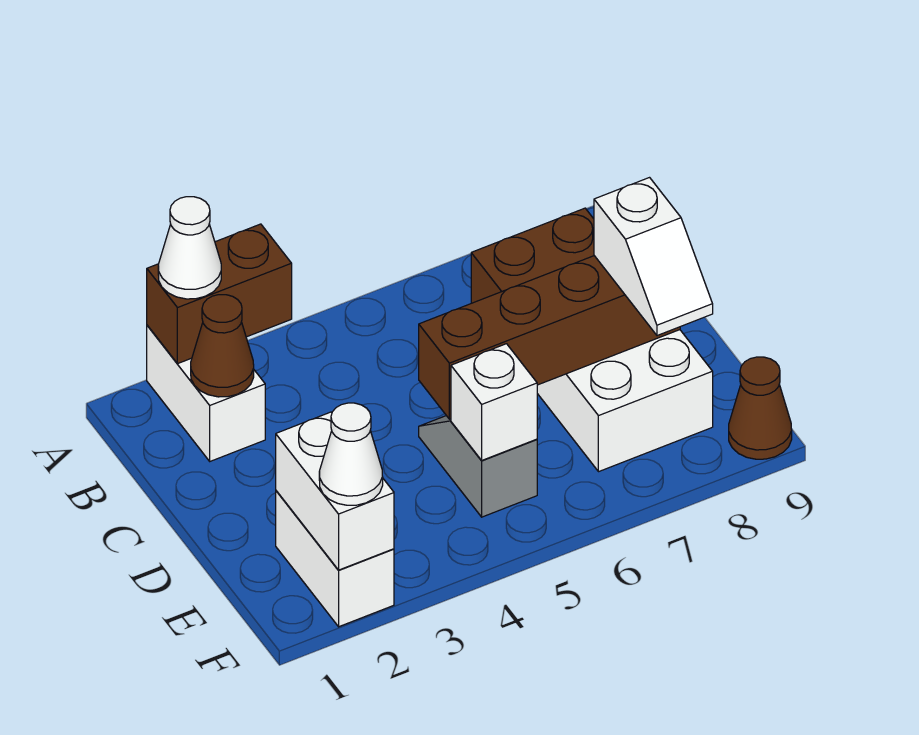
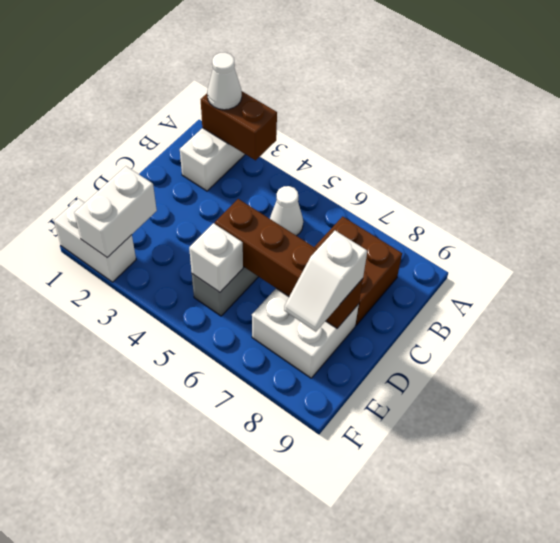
brown 1x1 cone [191,295,254,397] -> none
white 1x2 brick [276,491,394,627] -> white 1x2 brick turned to [54,199,136,282]
white 1x1 cone [319,403,383,505] -> white 1x1 cone moved to [270,186,303,236]
brown 1x1 cone [729,357,792,459] -> none

